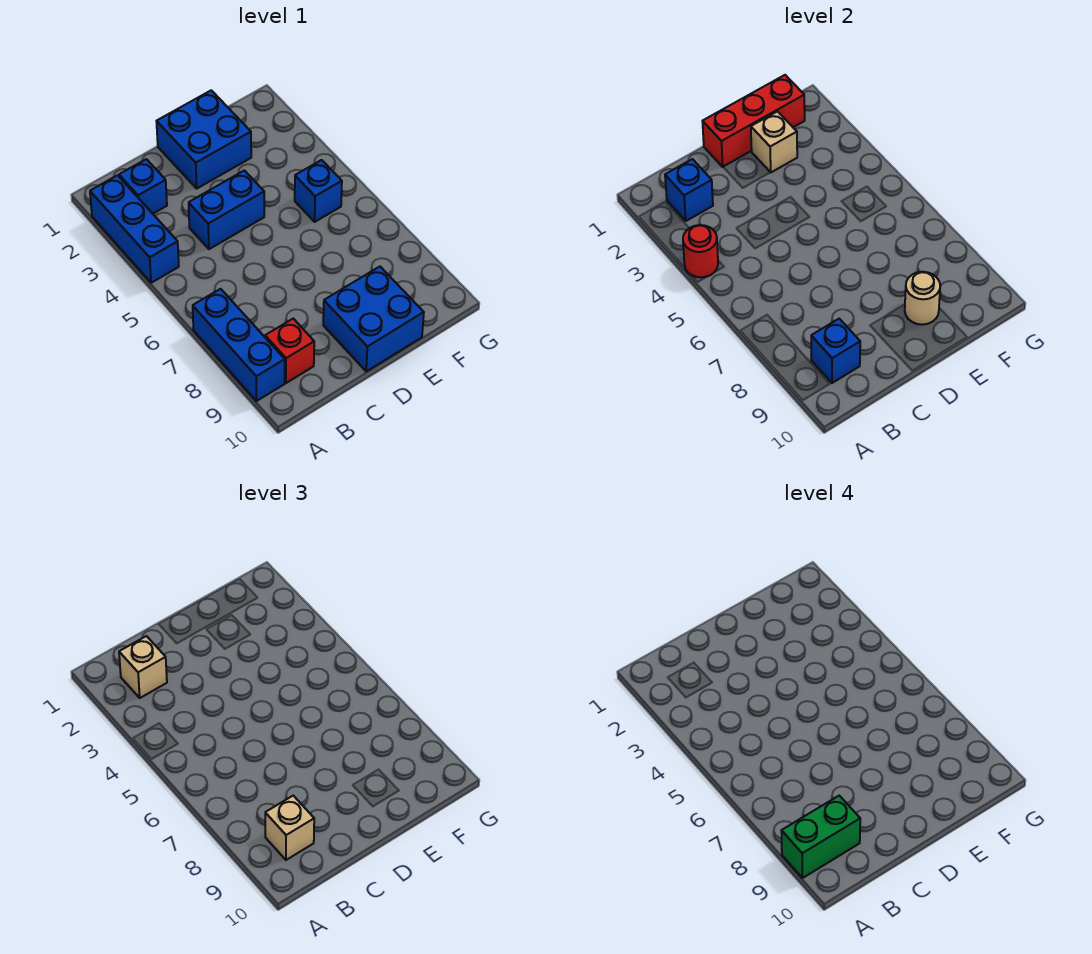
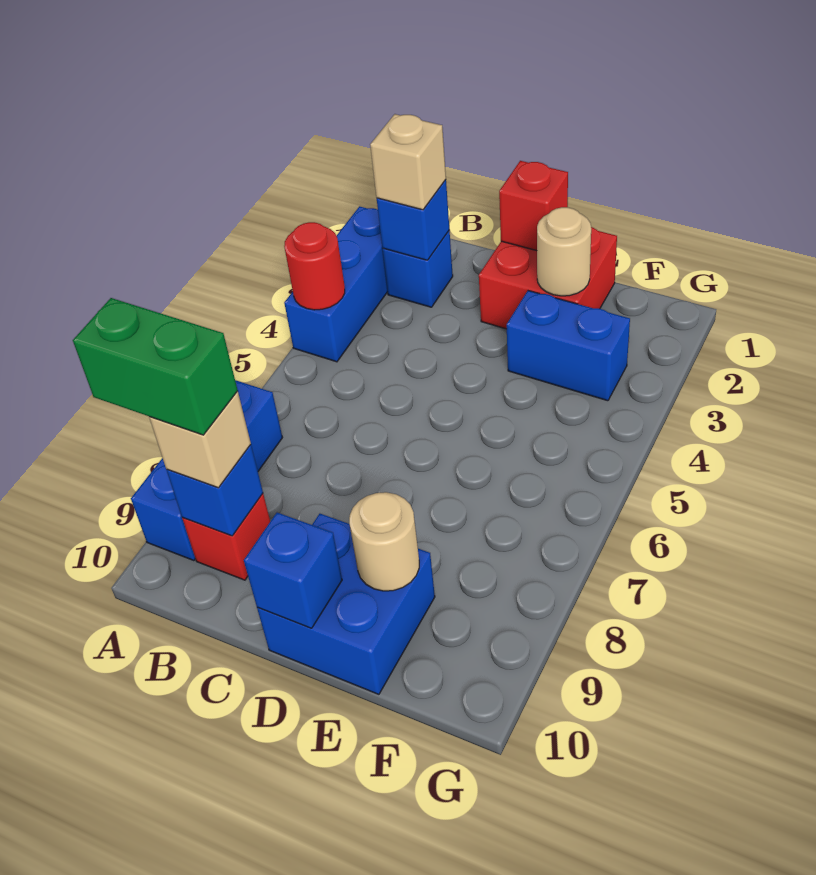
blue 1x2 brick [189,170,264,249] -> blue 1x2 brick moved to [507,291,630,401]
blue 2x2 brick [156,90,251,188] -> red 2x2 brick [479,227,617,329]
red 1x3 brick [702,75,805,167] -> red 1x1 brick [499,161,568,251]
tan 1x1 brick [751,111,797,172] -> tan 1x1 round brick [537,207,591,296]
blue 1x1 brick [295,160,342,222] -> blue 1x1 brick moved to [244,513,342,628]

